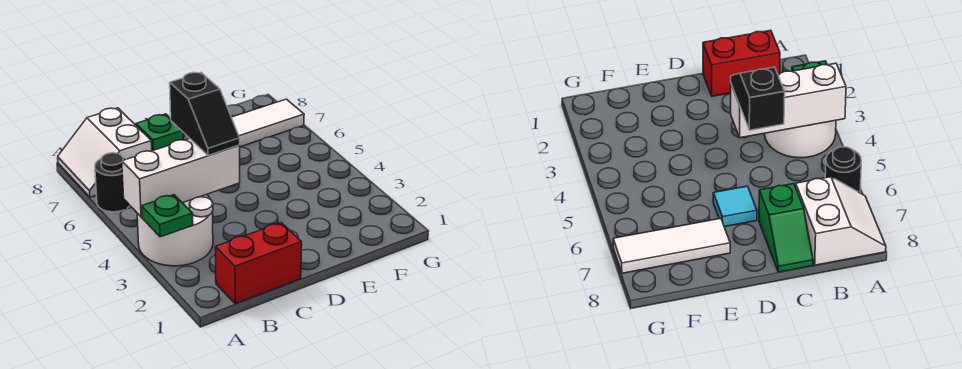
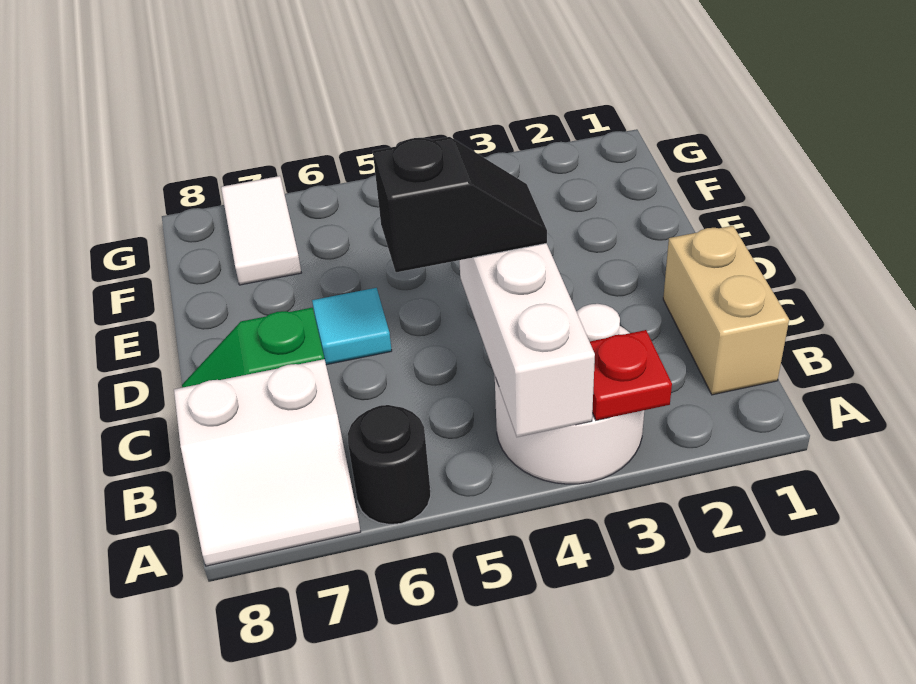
green 1x1 plate [142,195,193,237] -> red 1x1 plate [590,330,672,420]
red 1x2 brick [215,223,302,304] -> tan 1x2 brick [663,226,789,395]
white 1x3 tile [231,99,304,147] -> white 1x2 tile [221,176,301,285]

